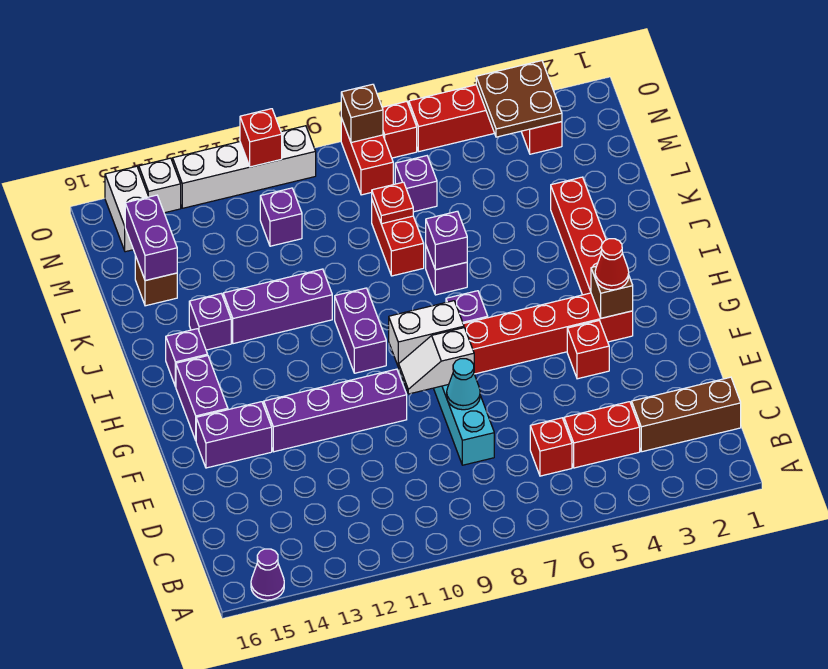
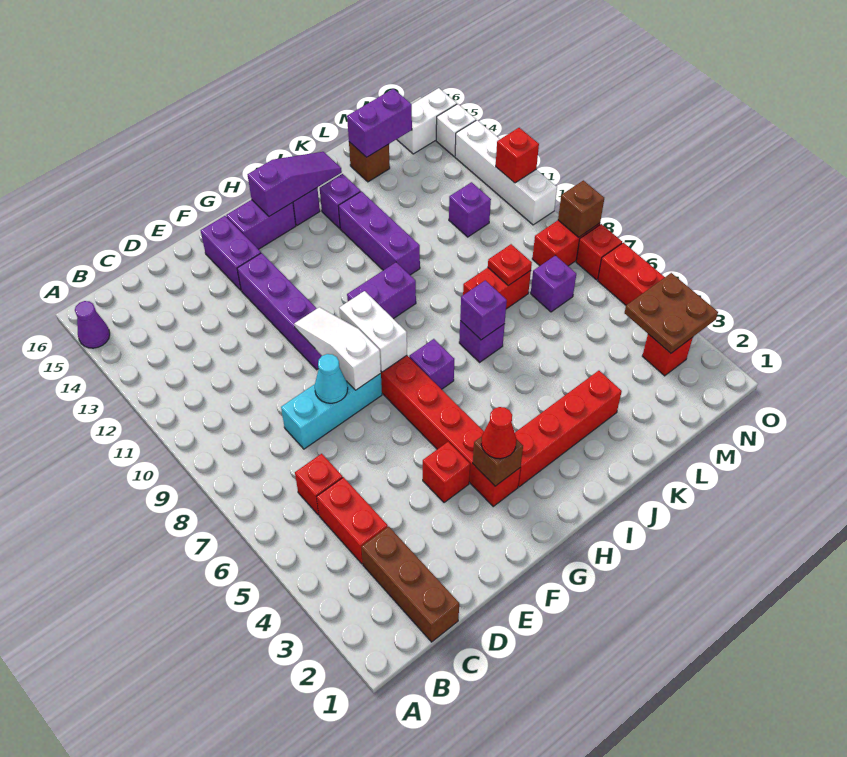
white 1x2 slope [399,328,474,394] -> white 1x3 slope [294,307,381,390]
none -> purple 1x3 slope [248,152,342,216]

